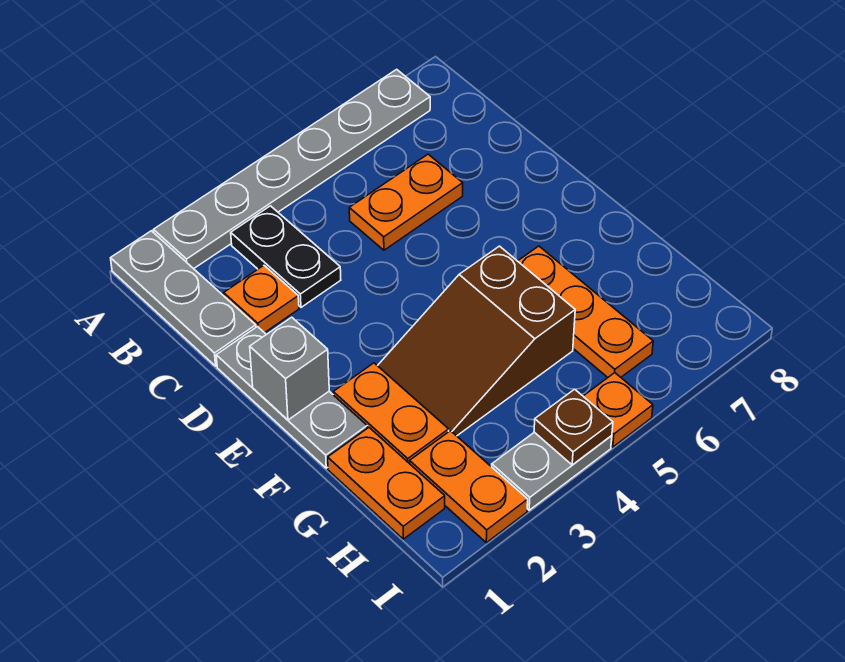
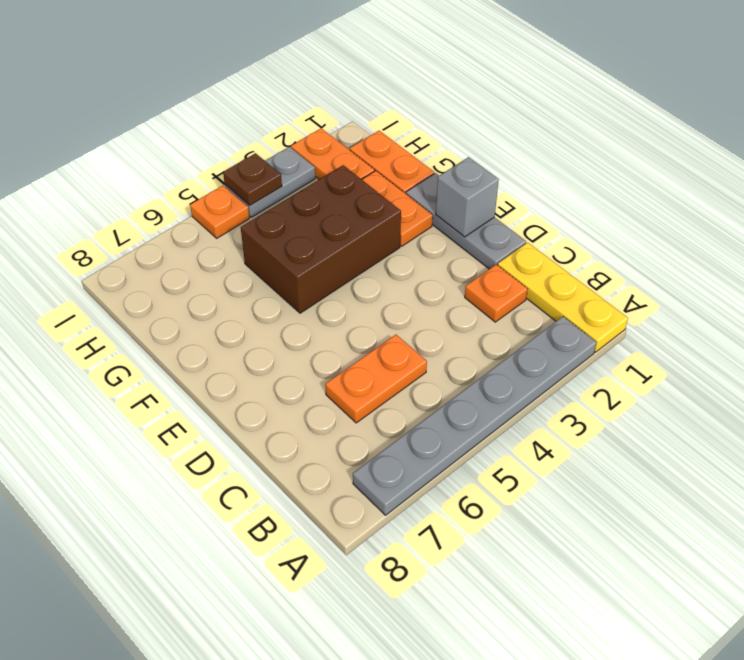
grey 1x3 plate [111,231,256,366] -> yellow 1x3 plate [498,243,628,352]
black 1x2 plate [231,206,341,307] -> none
brown 2x3 slope [378,246,575,436] -> brown 2x3 brick [241,165,401,313]
orange 1x3 plate [518,246,653,377] -> none

